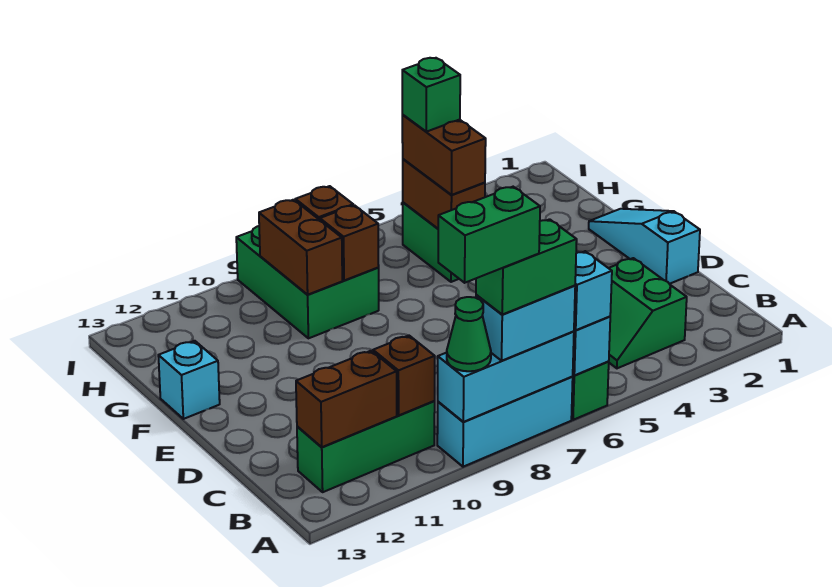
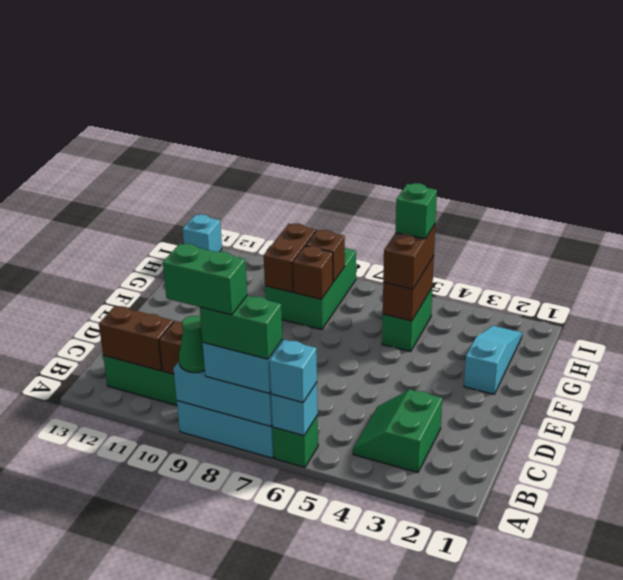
cyan 1x3 slope [589,209,700,284] -> cyan 1x3 slope moved to [464,326,522,394]
cyan 1x1 brick [158,341,220,419] -> cyan 1x1 brick moved to [183,214,222,252]

